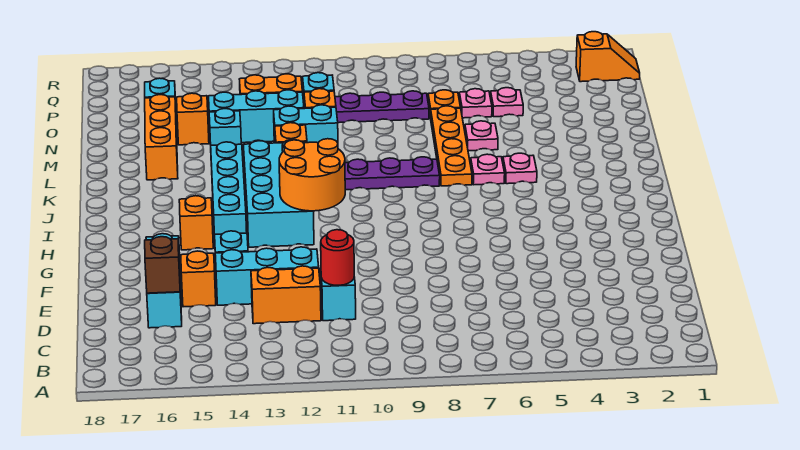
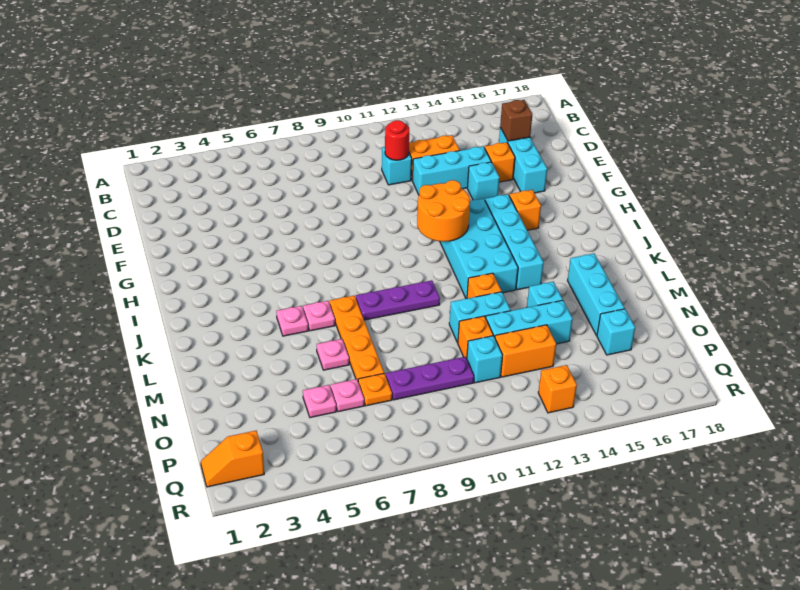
orange 1x3 brick [145,95,178,180] -> cyan 1x3 brick [568,254,625,336]
orange 1x1 brick [177,93,209,145] -> orange 1x1 brick moved to [538,365,577,413]

